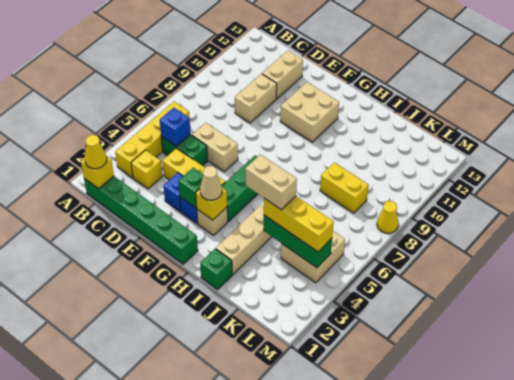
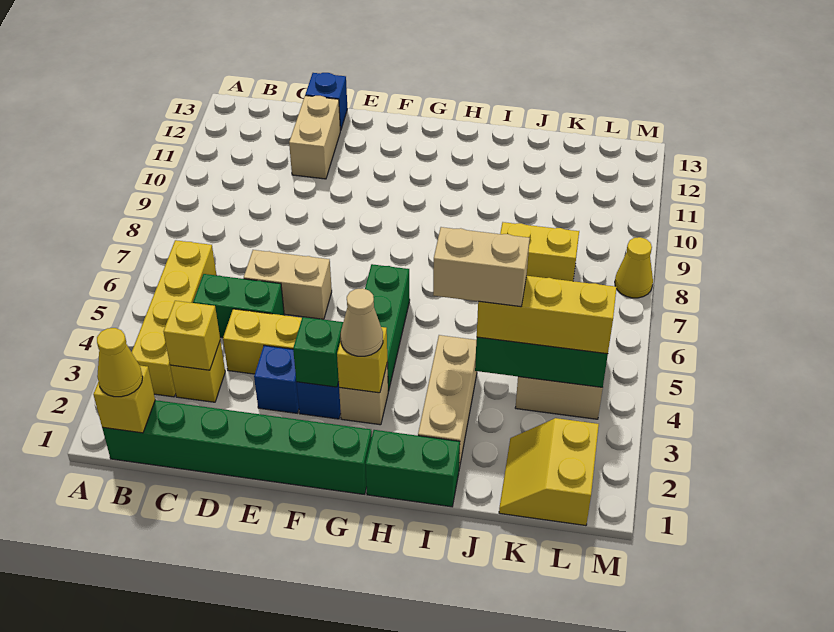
none -> yellow 1x1 brick [163,301,220,370]
blue 1x1 brick [160,108,190,146] -> blue 1x1 brick moved to [305,73,347,130]
tan 1x2 brick [235,74,277,123] -> none
tan 2x2 brick [280,82,339,142] -> none
green 1x1 brick [200,249,232,289] -> green 1x2 brick [366,430,460,507]
none -> yellow 2x2 slope [499,418,599,526]

